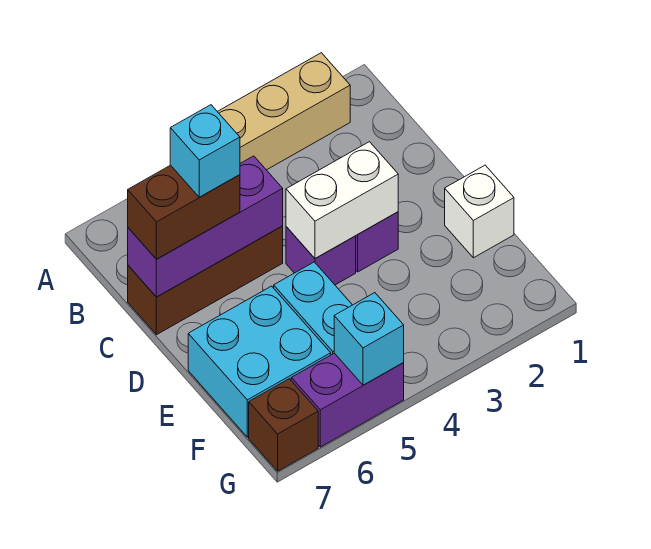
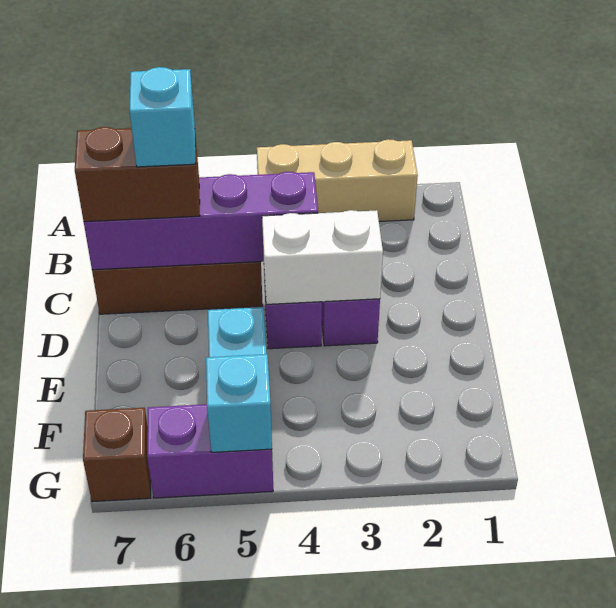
purple 1x3 brick [128,156,283,297] -> purple 1x4 brick [84,172,318,270]
white 1x1 brick [445,165,514,258] -> none
cyan 2x2 brick [188,286,331,437] -> none

